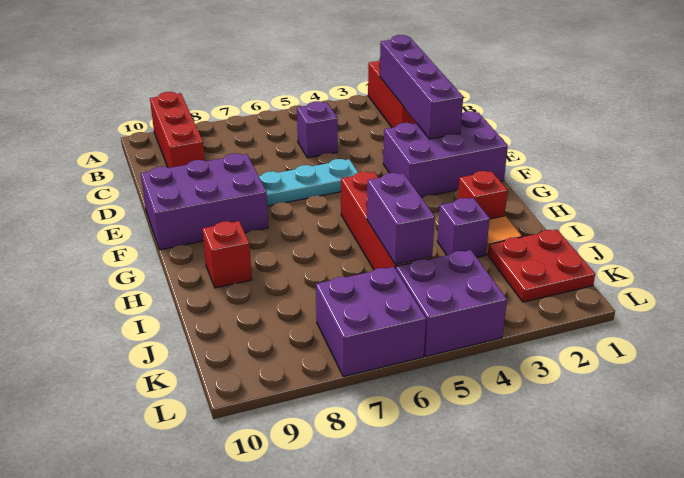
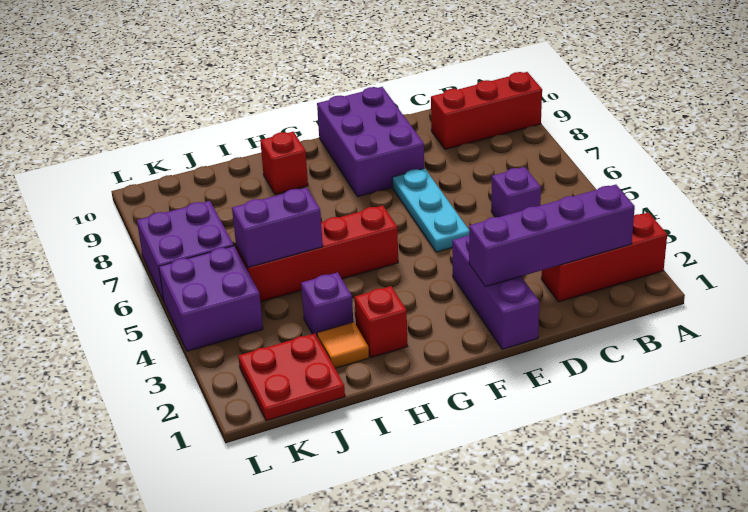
purple 2x3 brick [383,111,508,197] -> purple 1x3 brick [452,235,540,349]

